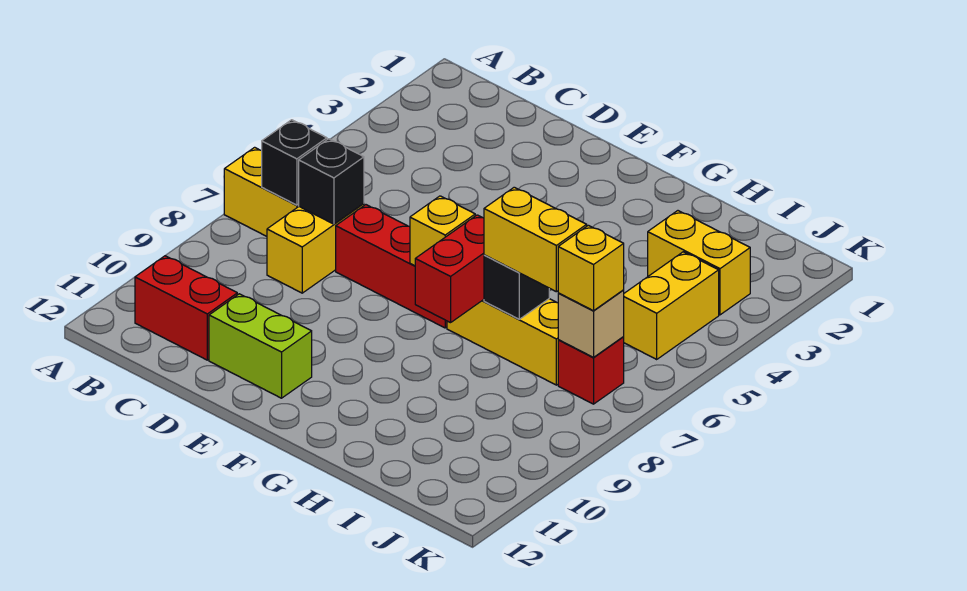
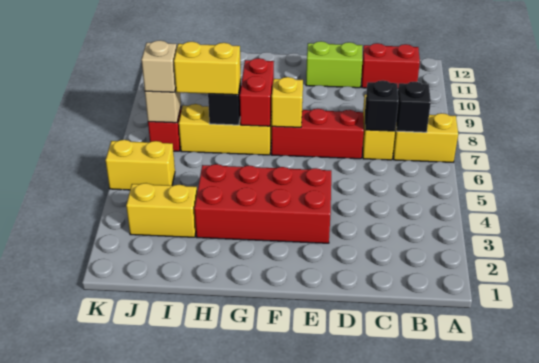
none -> red 2x4 brick [194,164,331,243]
yellow 1x2 brick [623,252,719,359] -> yellow 1x2 brick turned to [106,140,175,190]
yellow 1x1 brick [558,225,624,311] -> tan 1x1 brick [141,41,177,92]

